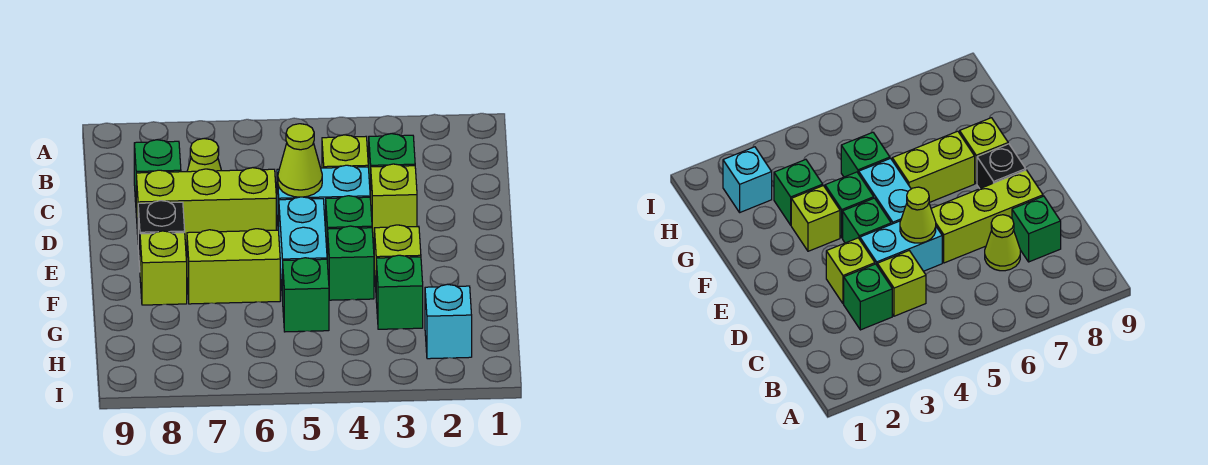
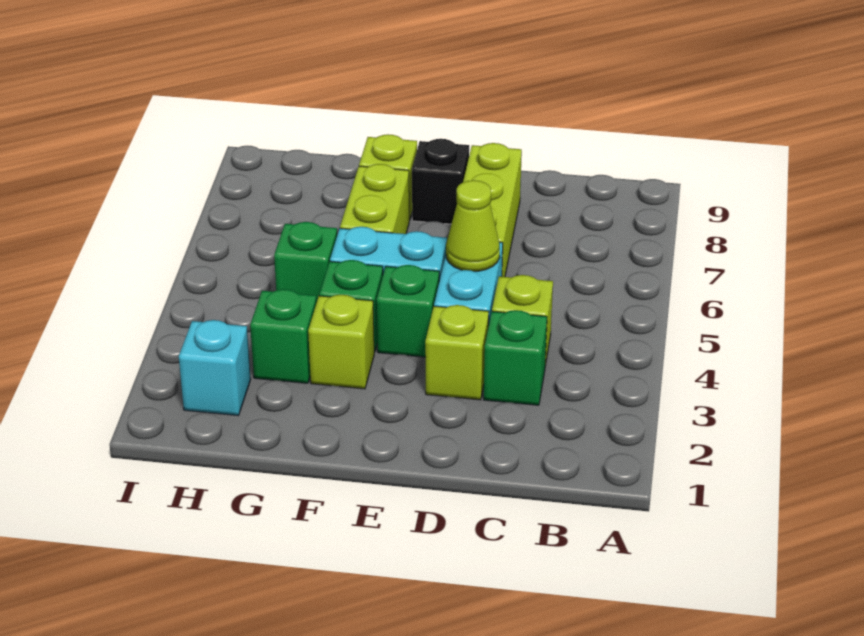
lime 1x1 cone [187,139,221,172] -> none
green 1x1 brick [134,140,181,202] -> none

